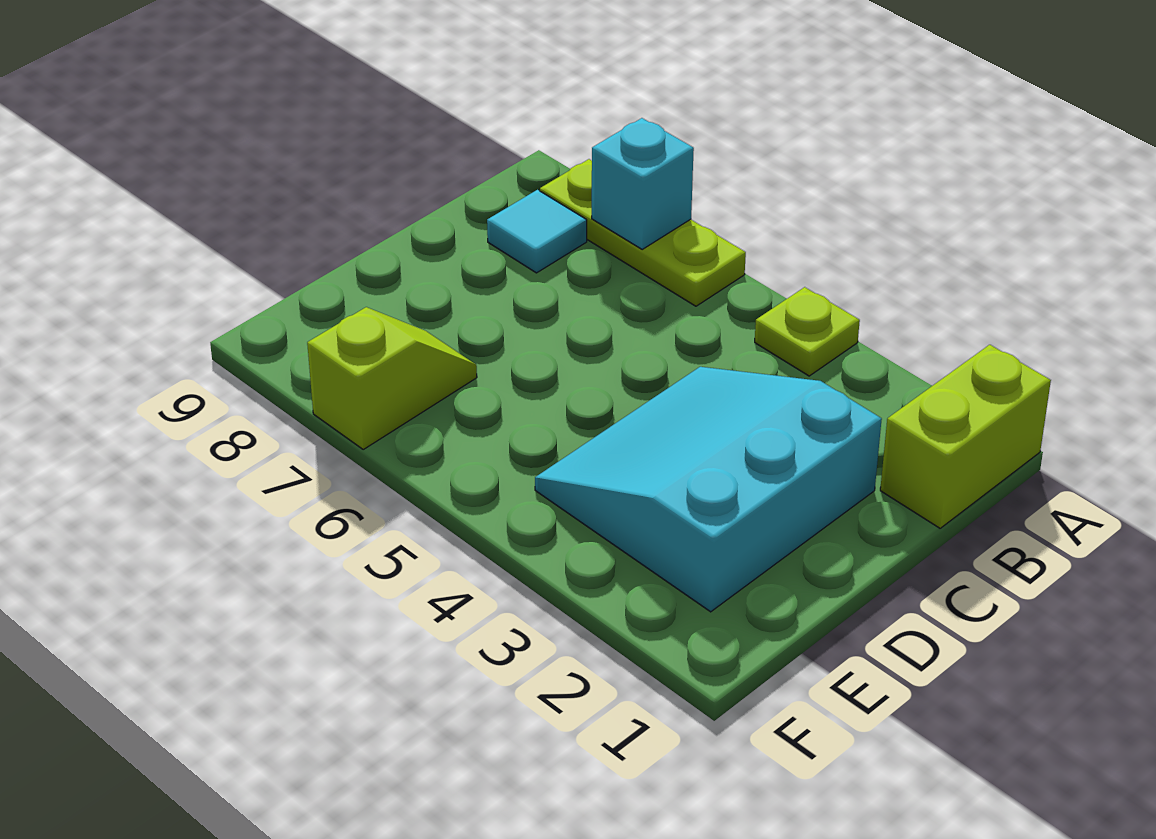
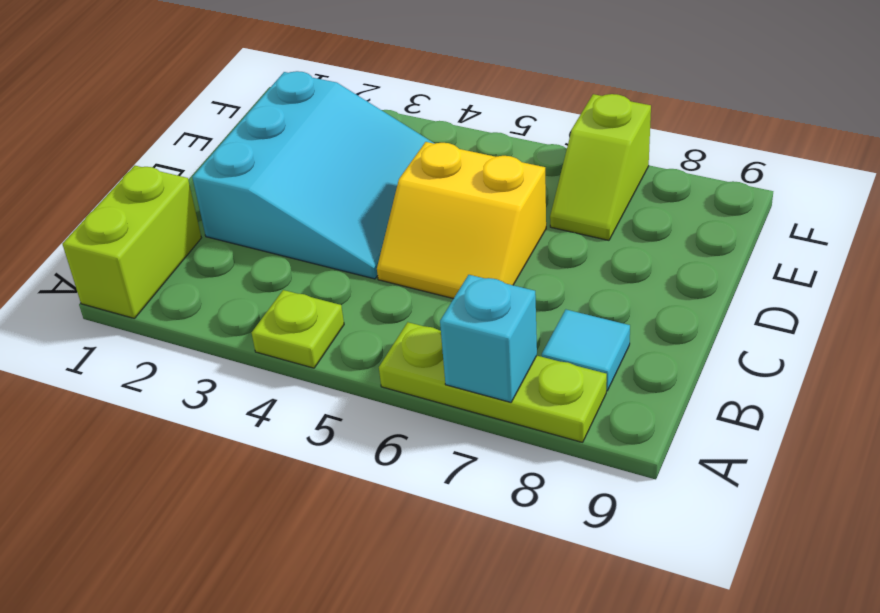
none -> yellow 2x2 slope [377,142,546,299]

